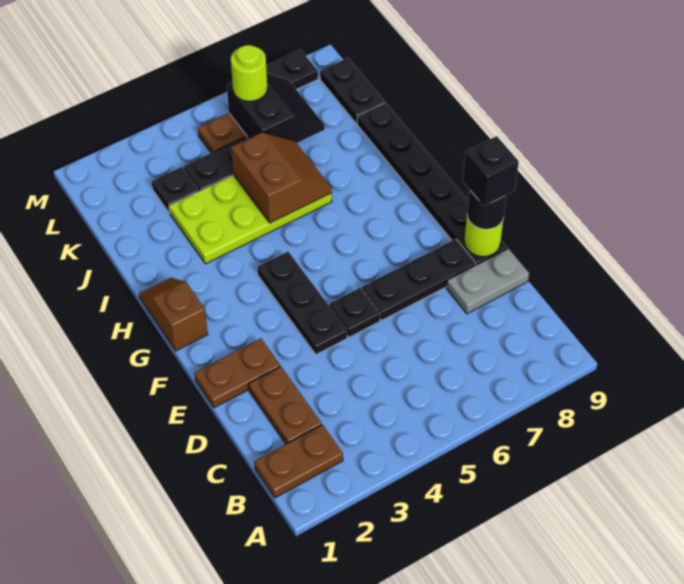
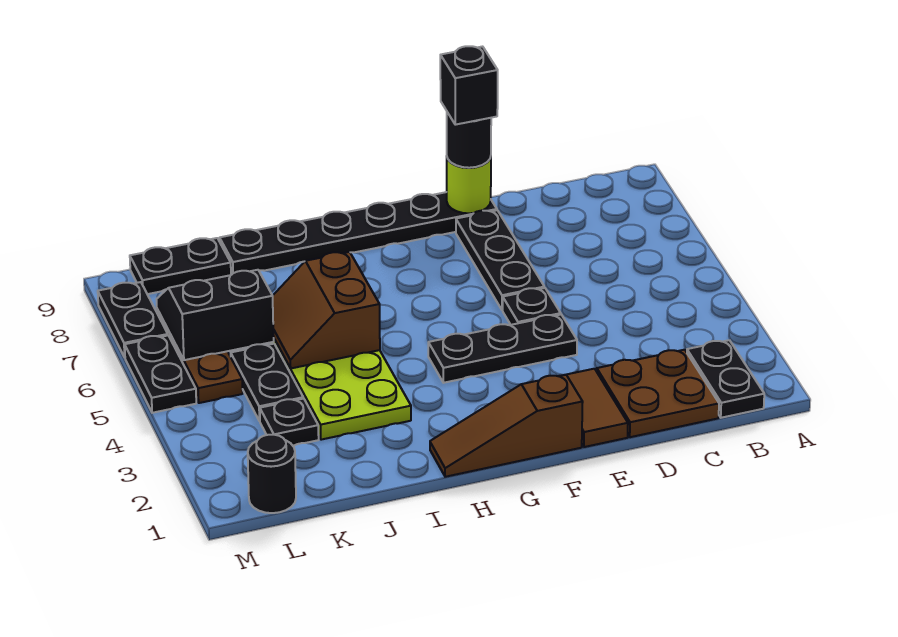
brown 1x2 plate [254,425,343,498] -> black 1x2 plate [687,340,764,418]
brown 1x2 plate [249,367,322,444] -> brown 2x2 plate [597,350,719,437]
grey 1x2 plate [446,248,529,314] -> none
brown 1x2 plate [194,339,280,408] -> brown 1x2 tile [566,369,628,447]
brown 1x2 slope [139,278,208,351] -> brown 1x3 slope [430,375,583,477]
brown 2x2 slope [231,132,332,223] -> brown 2x2 slope turned to [273,252,380,368]
none -> black 1x1 round brick [248,435,296,513]
lime 1x1 round brick [231,45,267,101] -> none
none -> black 1x2 plate [125,335,196,413]

